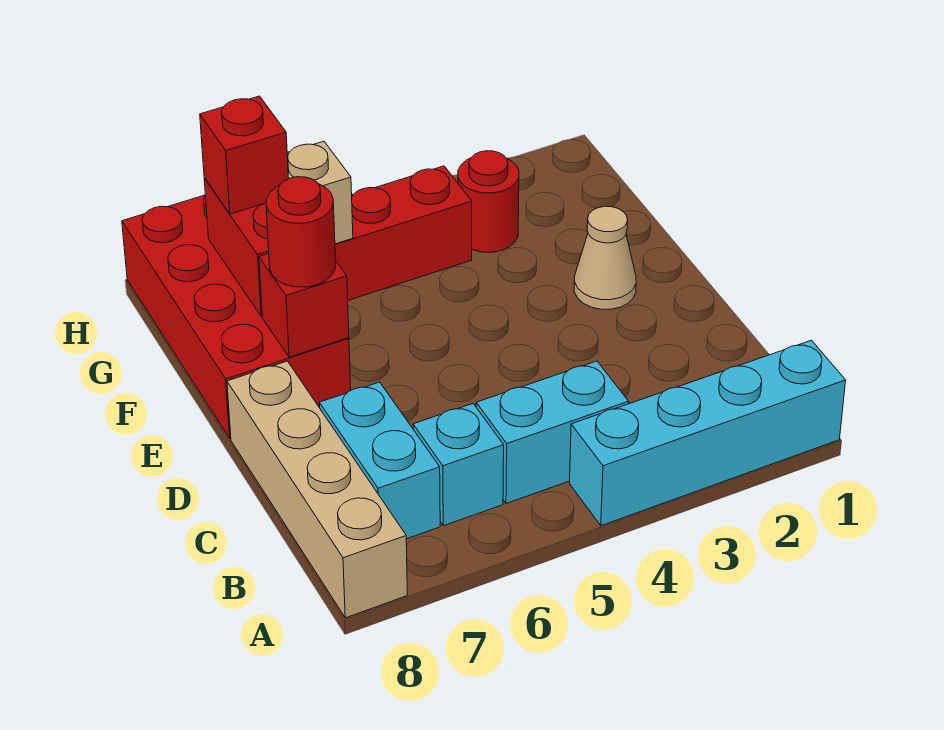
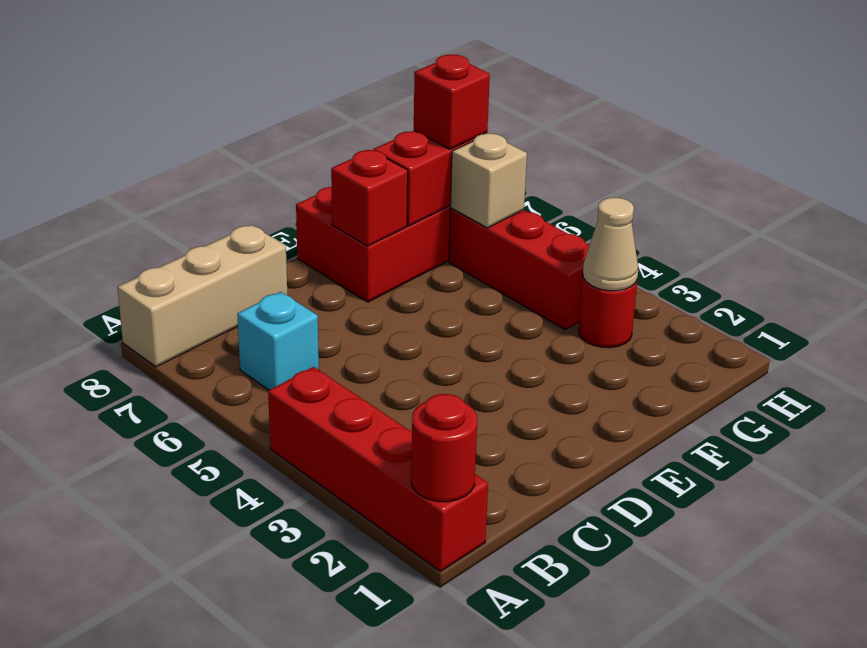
cyan 1x4 brick [570,340,846,526] -> red 1x4 brick [268,367,488,571]
tan 1x4 brick [227,361,407,618] -> tan 1x3 brick [118,225,287,367]
cyan 1x2 brick [476,361,629,503] -> none
cyan 1x2 brick [319,382,440,539] -> none
tan 1x1 cone [574,206,636,309] -> tan 1x1 cone moved to [583,198,638,291]
red 1x1 round brick [266,177,336,287] -> red 1x1 round brick moved to [411,394,477,502]

